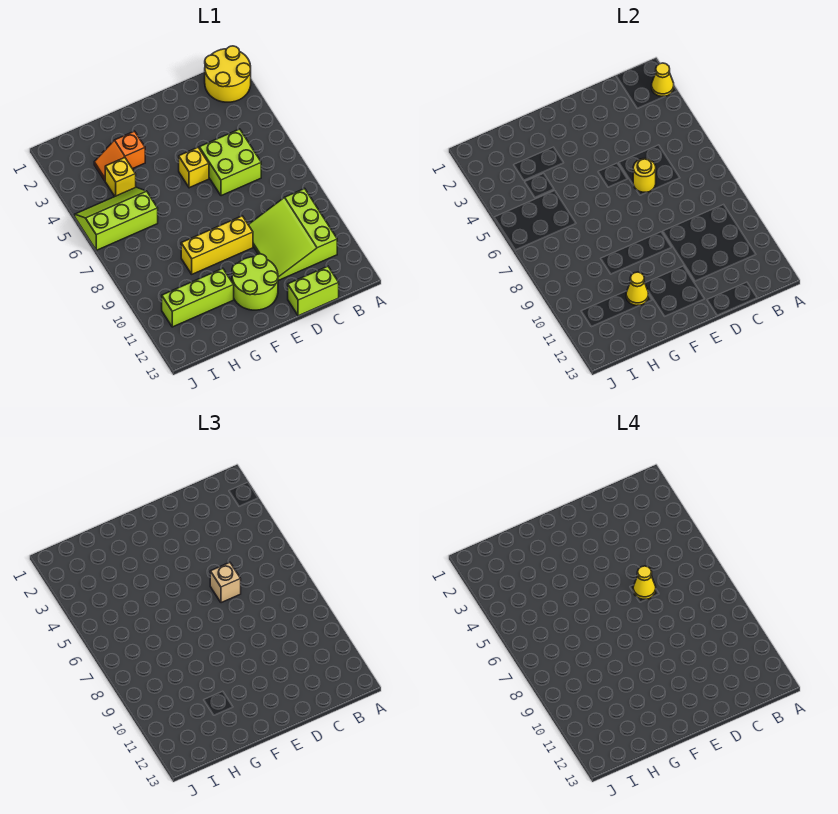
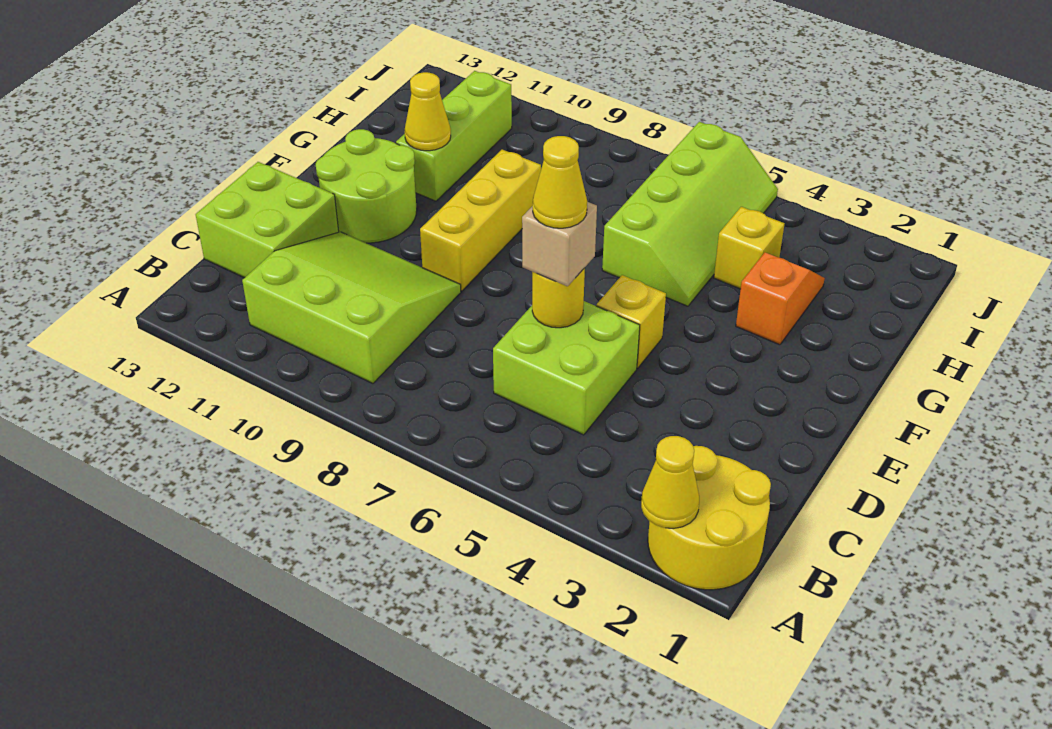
lime 1x2 brick [288,266,339,316] -> lime 2x2 brick [196,162,339,278]
lime 2x3 slope [75,187,158,250] -> lime 2x4 slope [602,122,778,306]

